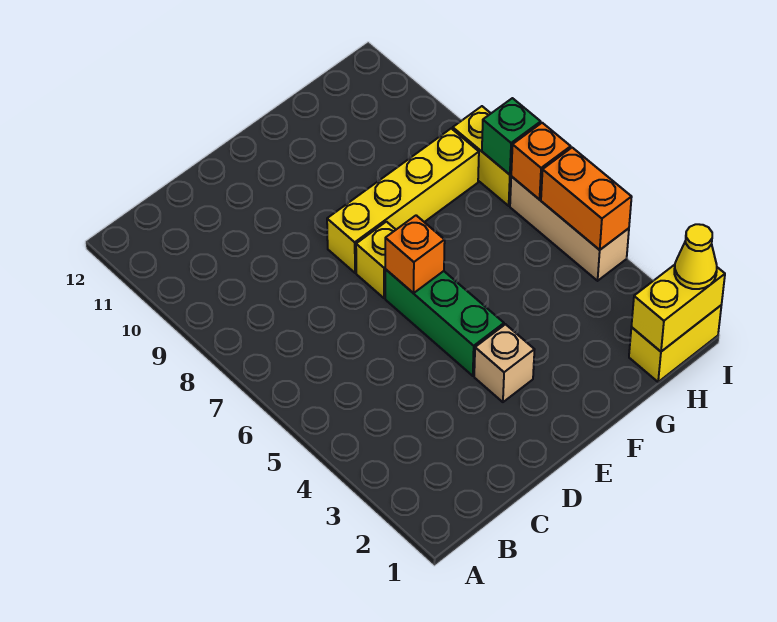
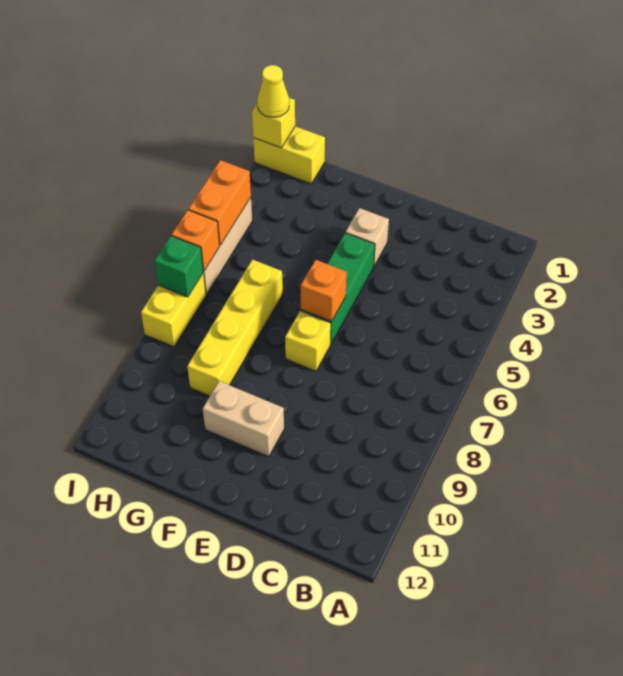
yellow 1x4 brick [327,129,479,273] -> yellow 1x4 brick turned to [187,259,283,396]
none -> tan 1x2 brick [203,381,284,457]
yellow 1x2 brick [631,265,725,352] -> yellow 1x1 brick [252,98,295,148]

